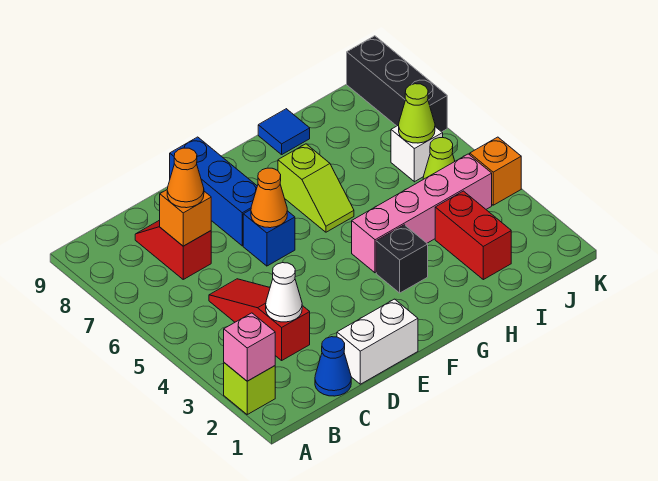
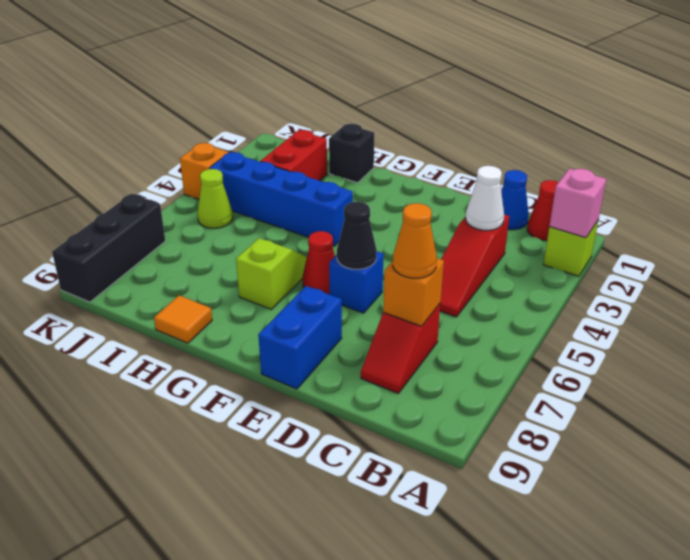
none -> red 1x1 cone [527,180,559,241]
white 1x2 brick [337,299,418,384] -> none
orange 1x1 cone [251,168,287,228] -> black 1x1 cone [337,202,377,269]
blue 1x3 brick [170,137,257,246] -> blue 1x2 brick [258,286,342,389]
none -> red 1x1 cone [302,231,335,294]
black 1x1 brick [376,225,428,293] -> black 1x1 brick moved to [329,124,374,183]
pink 1x4 brick [352,154,492,273] -> blue 1x4 brick [209,152,353,246]
blue 1x1 tile [258,109,310,154] -> orange 1x1 tile [154,295,212,343]
white 1x1 brick [391,125,443,182] -> none
lime 1x1 cone [399,84,435,143] -> none

